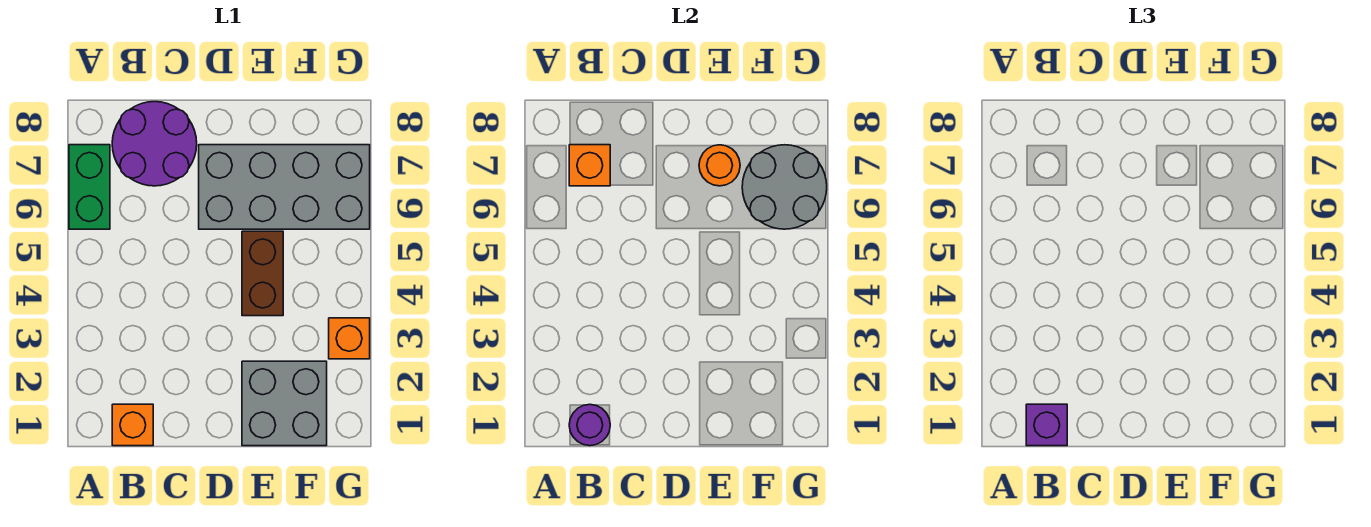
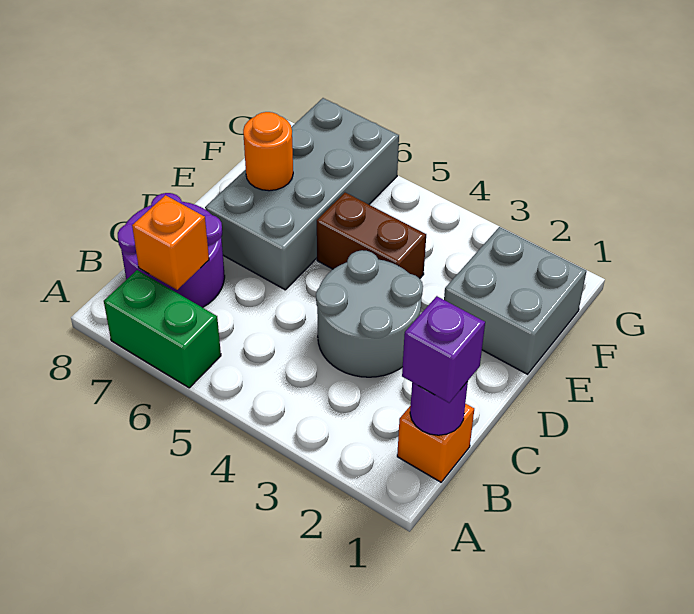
grey 2x2 round brick [742,145,827,229] -> grey 2x2 round brick moved to [316,250,423,377]
orange 1x1 brick [329,318,370,359] -> none

